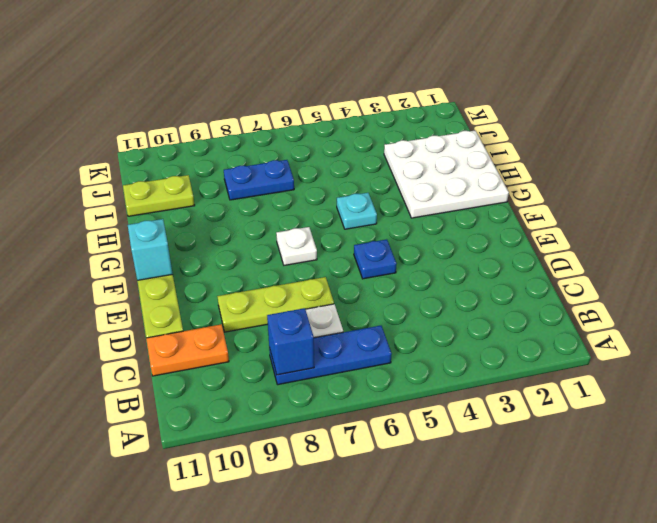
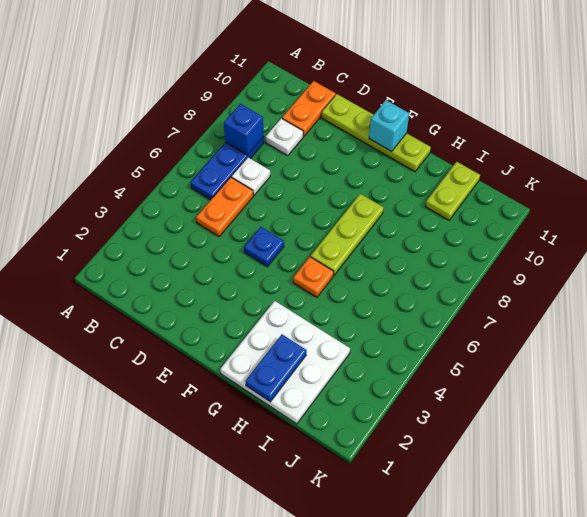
none -> orange 1x2 plate [196,177,253,236]
lime 1x3 plate [217,277,334,332] -> lime 1x3 plate moved to [311,194,383,275]
white 1x1 plate [276,227,317,265] -> white 1x1 plate moved to [266,118,303,155]
cyan 1x1 plate [337,193,377,229] -> orange 1x1 plate [293,257,334,297]
blue 1x2 plate [224,160,294,200] -> blue 1x2 plate moved to [245,335,307,402]

